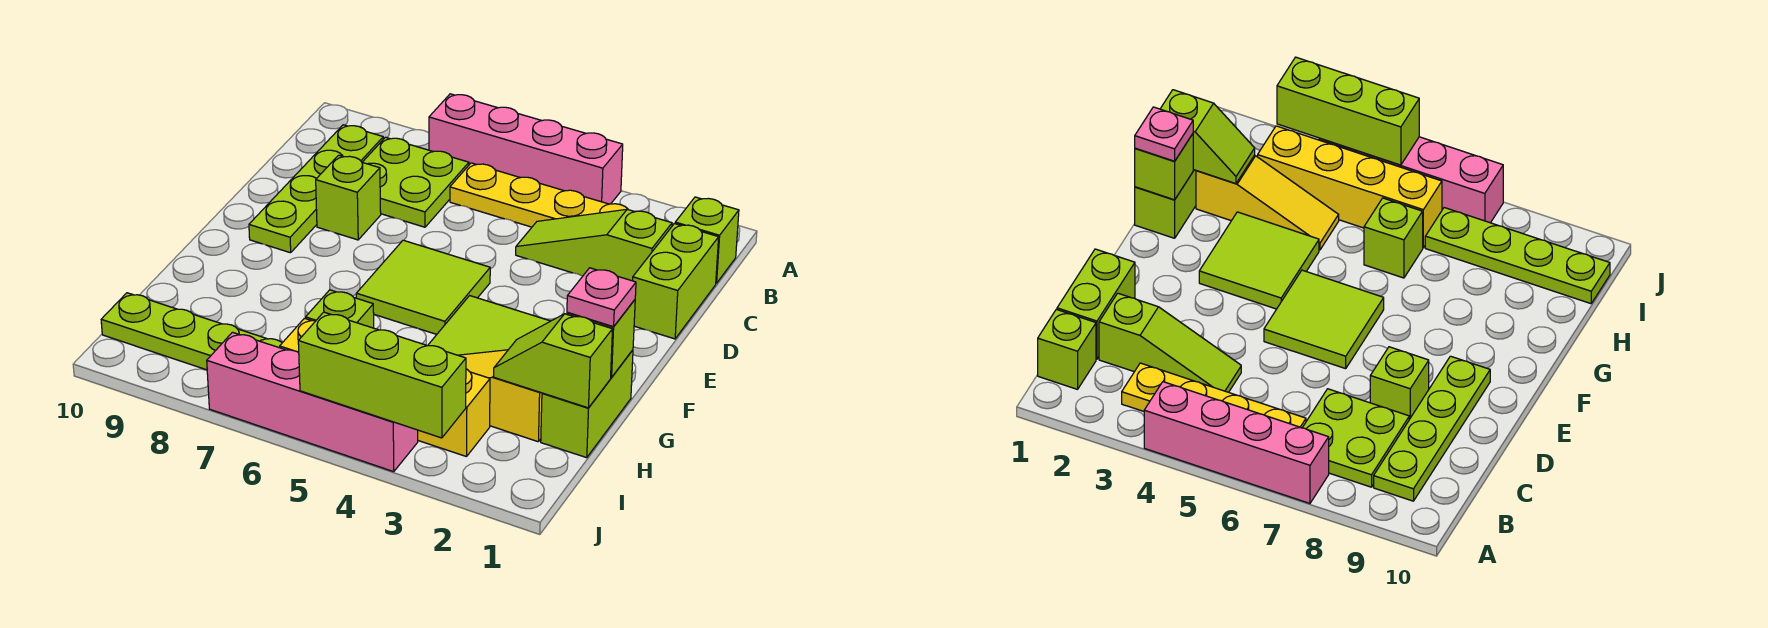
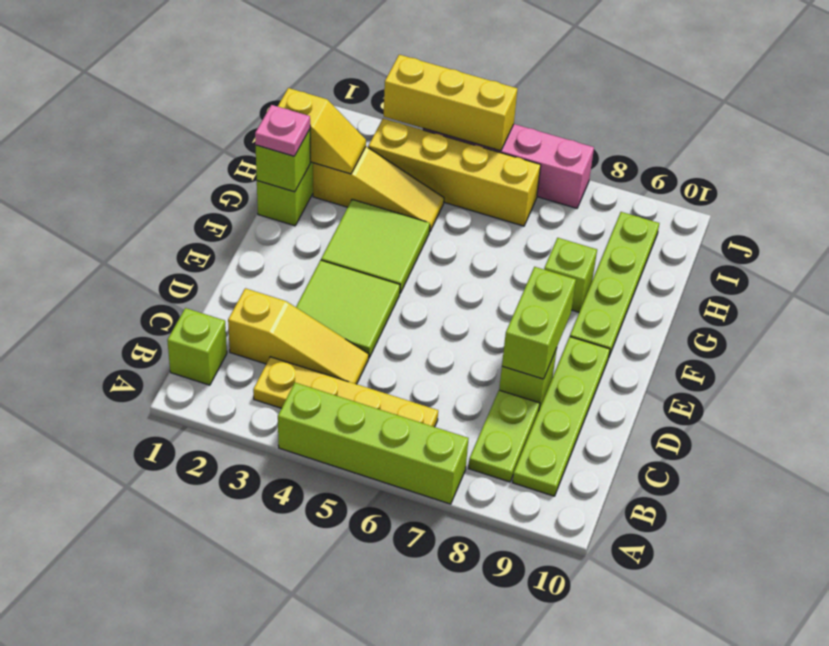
pink 1x4 brick [429,94,623,204] -> lime 1x4 brick [278,383,469,504]
lime 2x2 plate [363,137,469,227] -> lime 1x2 plate [469,390,540,482]
lime 1x2 brick [633,224,719,339] -> lime 1x2 brick moved to [502,267,576,379]
lime 1x3 slope [516,209,672,281] -> yellow 1x3 slope [228,288,369,384]
lime 2x2 tile [356,240,490,334] -> lime 2x2 tile moved to [296,260,400,357]
lime 1x2 slope [494,314,612,408] -> yellow 1x2 slope [278,88,366,174]
lime 1x1 brick [306,290,374,328] -> lime 1x1 brick moved to [544,238,597,312]
lime 1x4 plate [101,293,282,370] -> lime 1x4 plate turned to [570,212,659,356]
lime 1x3 brick [298,312,466,438] -> yellow 1x3 brick [384,55,517,151]

